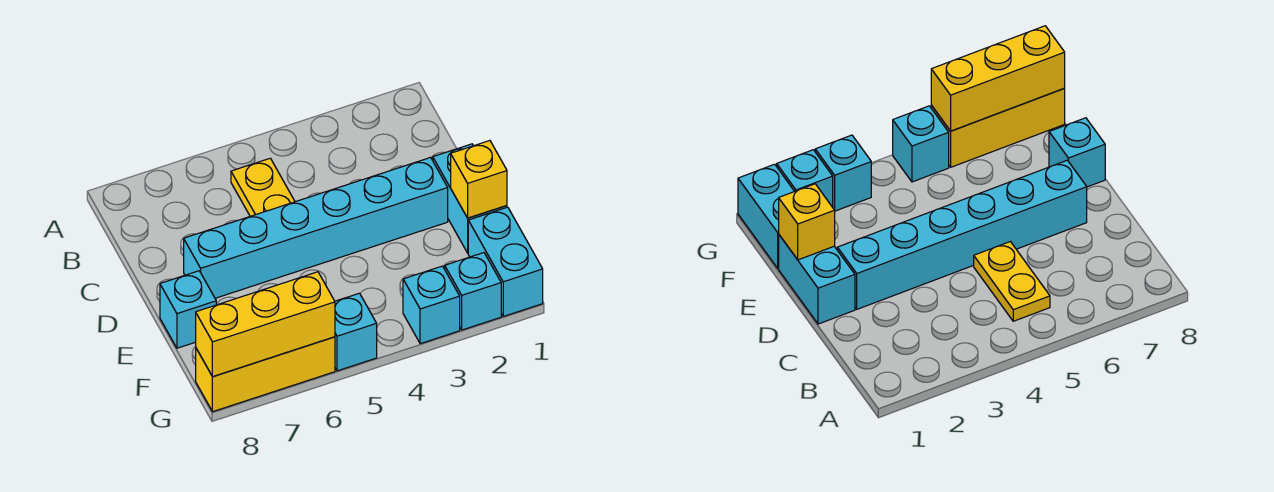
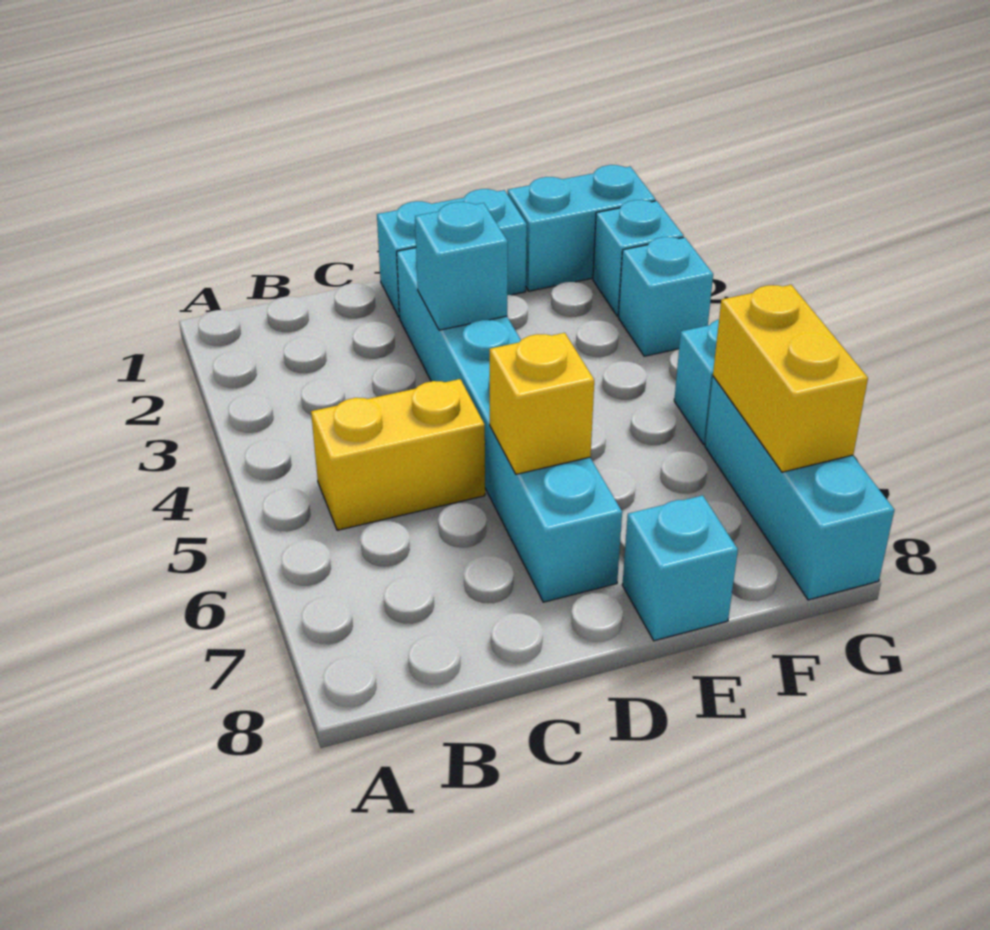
yellow 1x2 plate [231,158,295,216] -> yellow 1x2 brick [311,379,485,530]
none -> cyan 1x1 brick [415,202,508,330]
yellow 1x1 brick [451,141,507,218] -> yellow 1x1 brick moved to [490,333,594,474]
yellow 1x3 brick [196,337,335,412] -> cyan 1x3 brick [705,376,894,600]
yellow 1x3 brick [196,272,335,377] -> yellow 1x2 brick [713,285,868,472]

